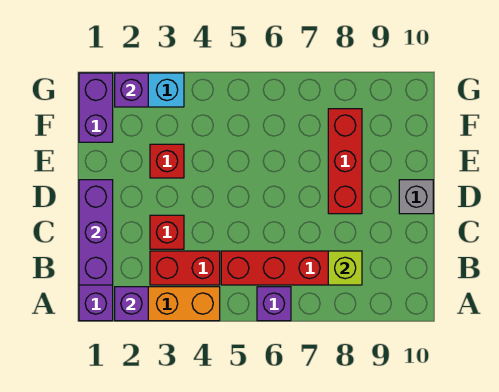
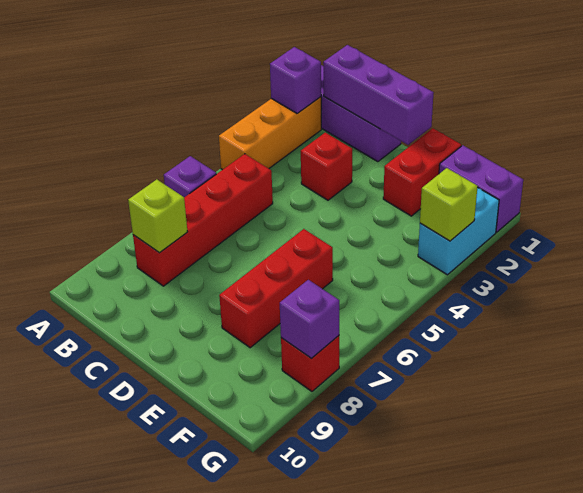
red 1x2 brick [150,251,220,285] -> red 1x2 brick moved to [383,128,461,216]
red 1x3 brick [328,109,362,214] -> red 1x3 brick turned to [219,229,333,348]
grey 1x1 brick [399,180,433,214] -> none
red 1x1 brick [150,144,184,178] -> red 1x1 brick moved to [281,336,339,391]
purple 1x1 brick [115,73,148,107] -> purple 1x1 brick moved to [280,280,339,359]
none -> lime 1x1 brick [420,168,478,241]

